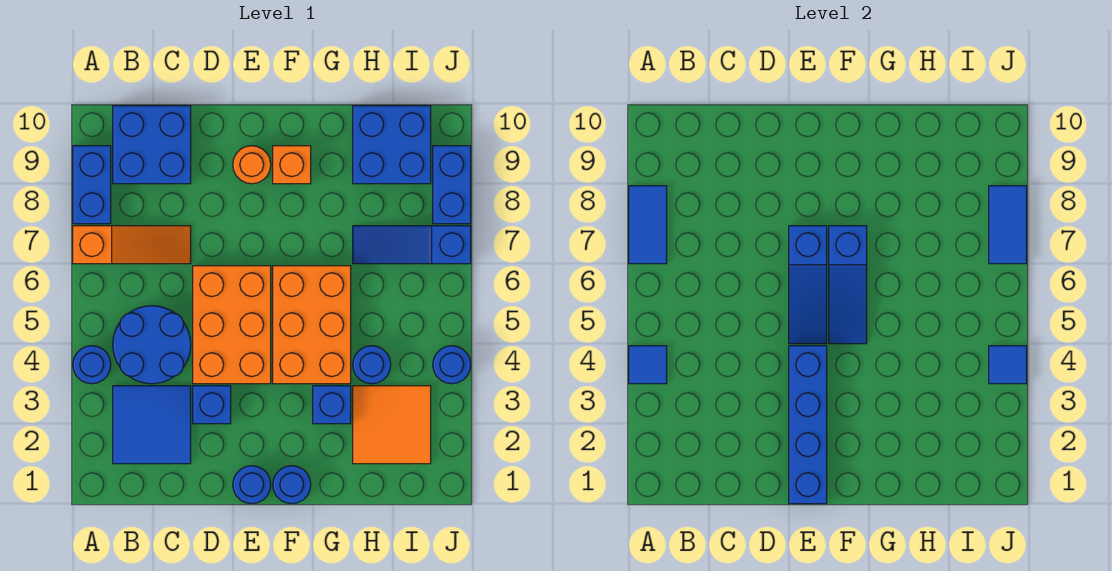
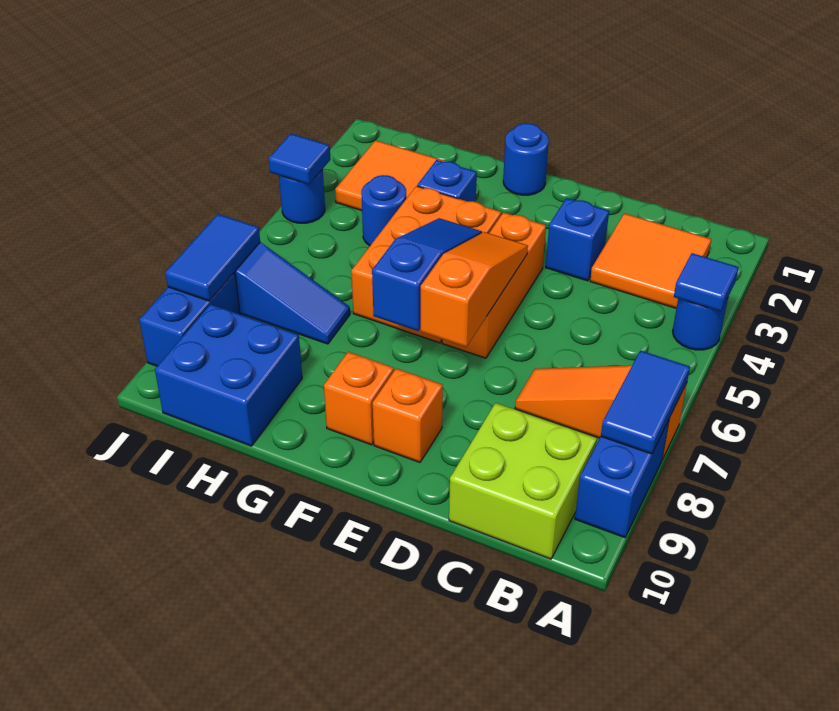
blue 2x2 tile [113,386,191,464] -> orange 2x2 tile [590,213,711,308]
blue 2x2 round brick [113,306,191,384] -> none
blue 2x2 brick [113,106,191,184] -> lime 2x2 brick [449,403,597,559]
orange 2x3 brick [193,266,271,384] -> orange 1x3 brick [442,212,546,358]
blue 1x1 round brick [233,466,271,504] -> none
blue 1x4 brick [789,346,827,504] -> none
blue 1x3 slope [789,226,827,344] -> orange 1x3 slope [421,232,528,347]
orange 1x1 round brick [233,146,271,184] -> orange 1x1 brick [373,368,443,462]

